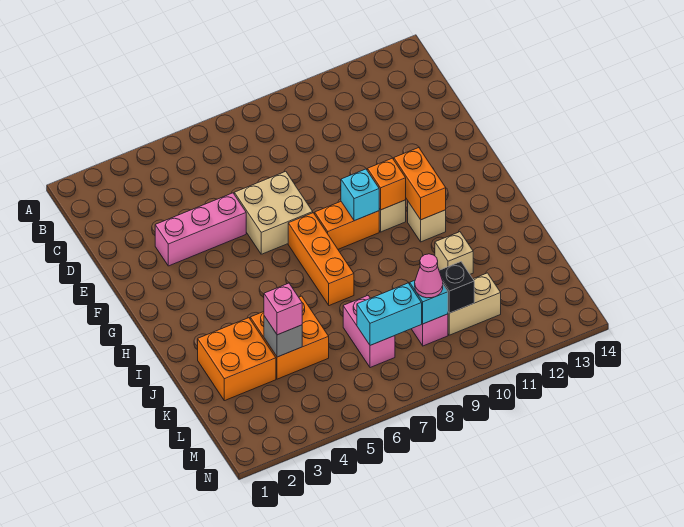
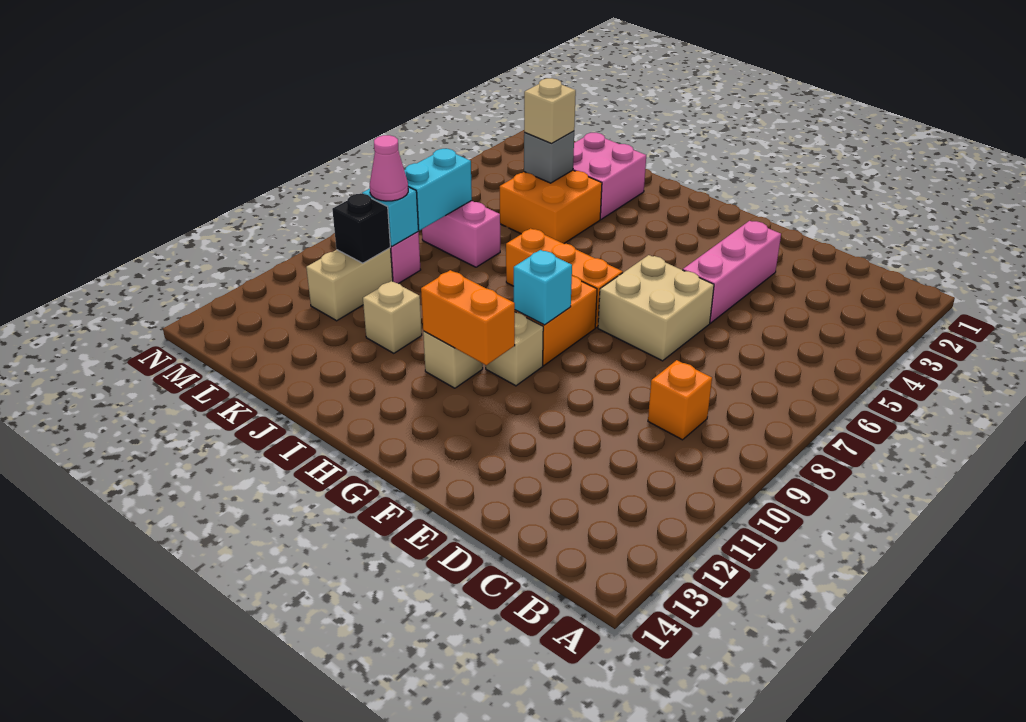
orange 1x1 brick [367,158,406,210] -> orange 1x1 brick moved to [648,360,712,440]
orange 2x2 brick [198,318,276,401] -> pink 2x2 brick [573,133,646,219]
pink 1x1 brick [264,283,302,335] -> tan 1x1 brick [524,78,576,143]

